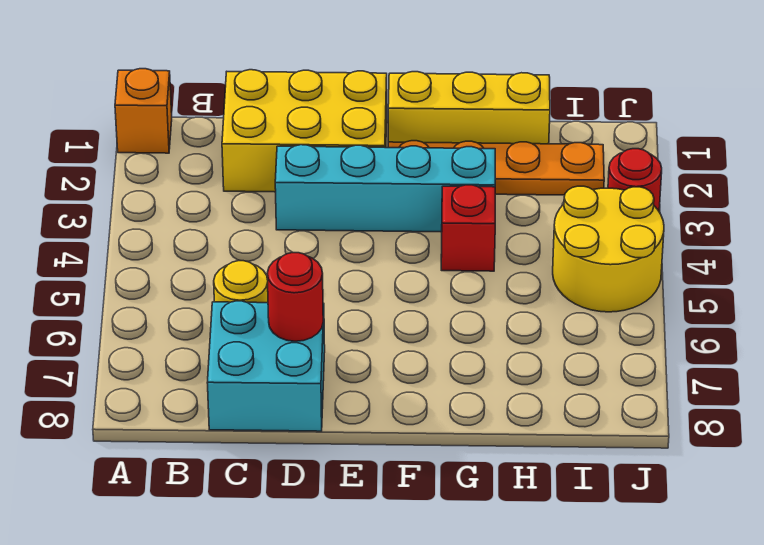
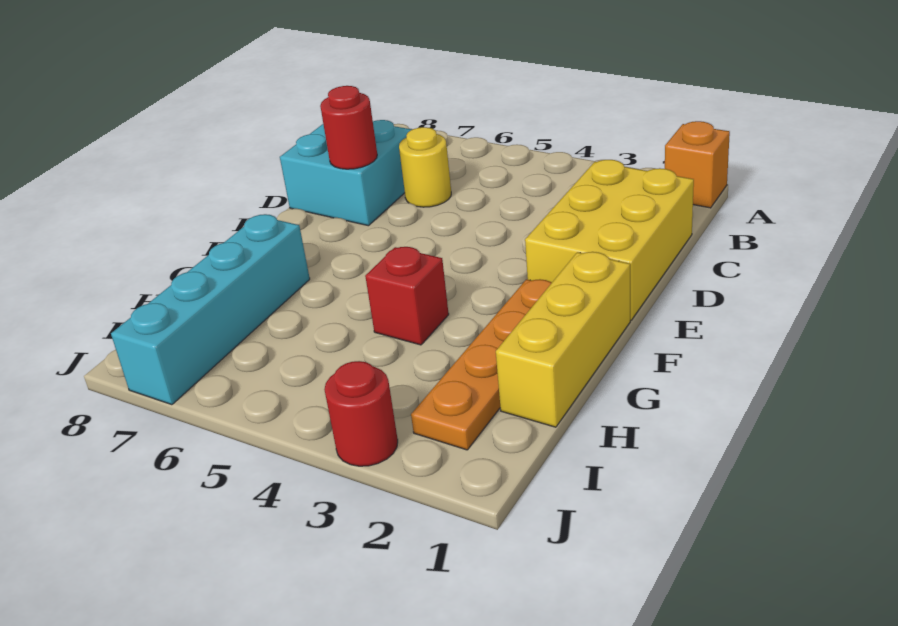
cyan 1x4 brick [275,145,495,232] -> cyan 1x4 brick moved to [111,214,310,405]
yellow 2x2 round brick [553,186,664,312] -> none

